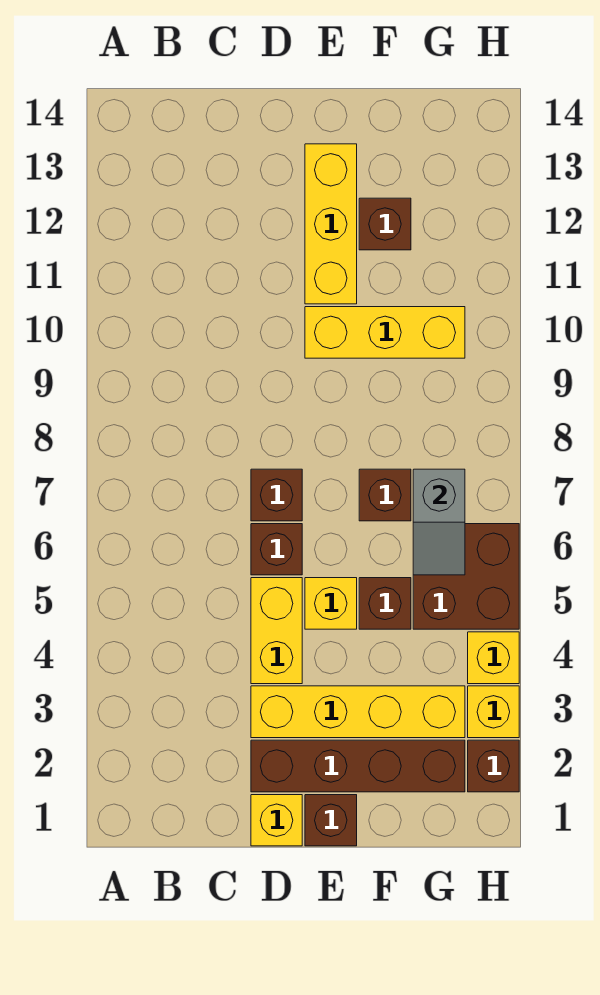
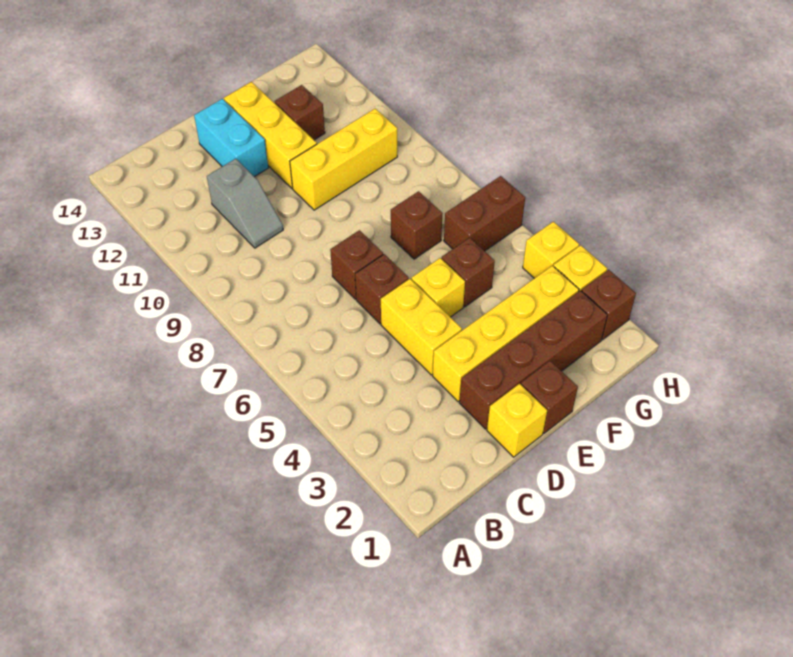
none -> cyan 1x2 brick [194,99,268,177]
brown 2x2 brick [413,524,519,629] -> brown 1x2 brick [444,176,525,251]
grey 1x2 slope [413,469,465,575] -> grey 1x2 slope moved to [207,159,283,248]

